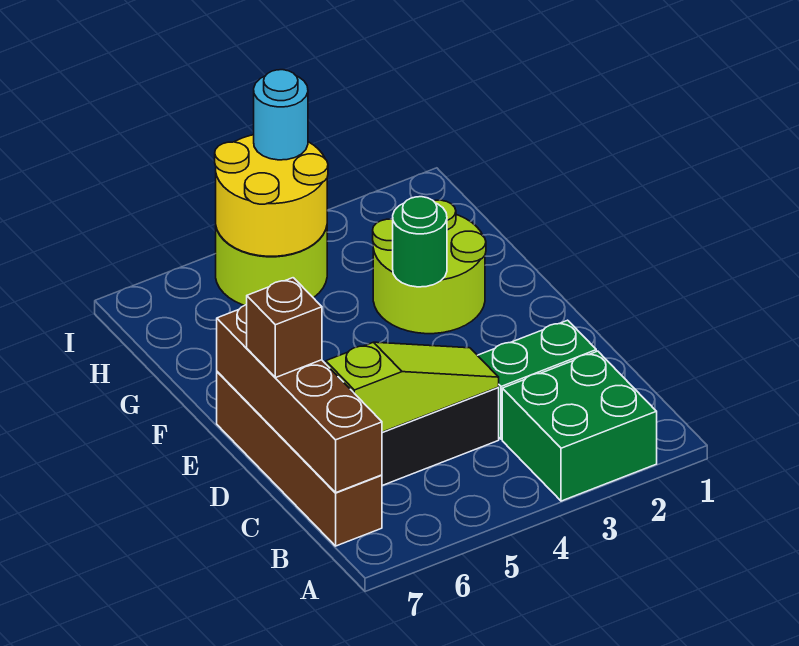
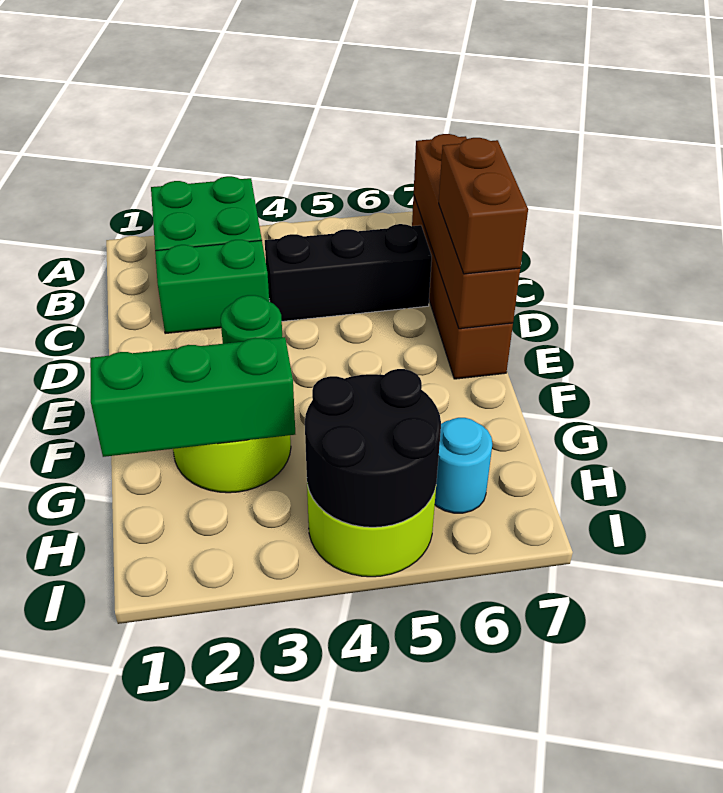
lime 1x3 slope [326,342,499,432] -> none
brown 1x1 brick [247,278,322,378] -> brown 1x2 brick [439,138,528,274]
none -> green 1x3 brick [90,337,295,457]
yellow 2x2 round brick [215,135,328,256] -> black 2x2 round brick [305,369,441,527]
cyan 1x1 round brick [254,70,308,160] -> cyan 1x1 round brick moved to [435,418,492,513]

